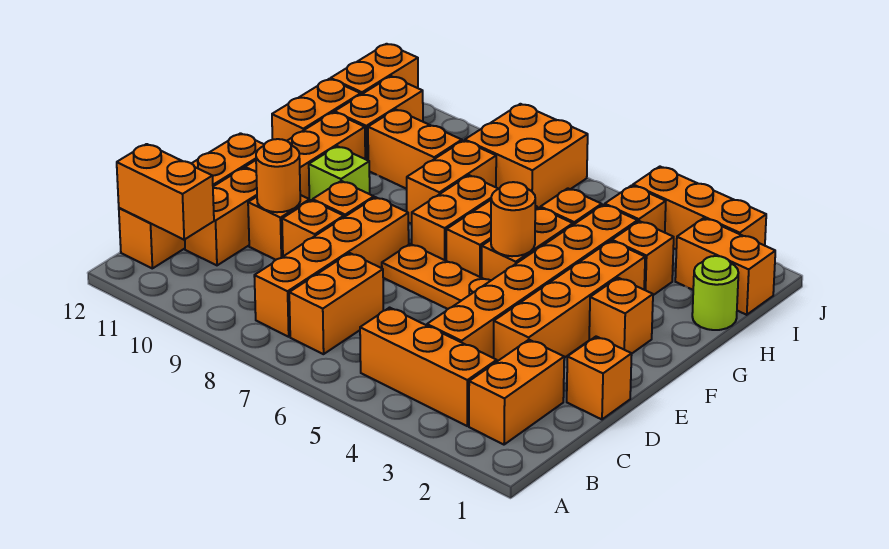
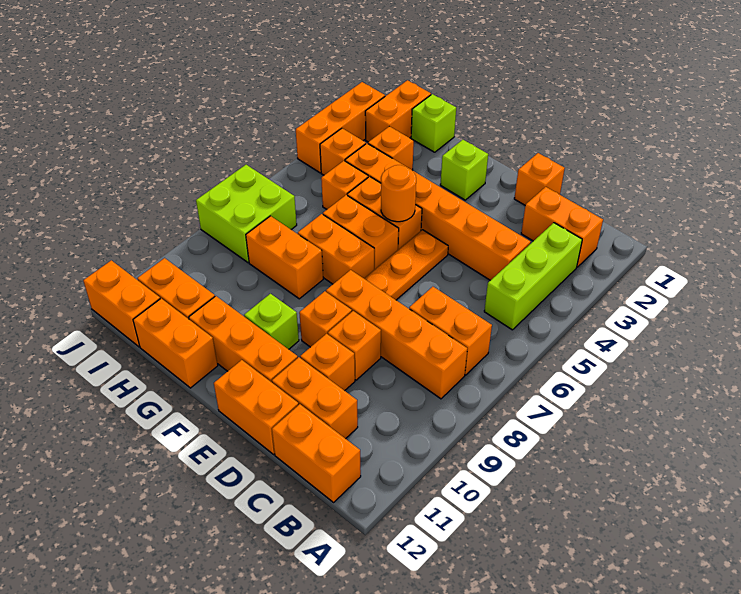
orange 1x3 brick [360,308,497,426] -> lime 1x3 brick [484,223,582,330]
orange 1x2 brick [117,144,214,240] -> none
orange 1x4 brick [494,241,645,361] -> none
orange 1x1 round brick [256,139,300,212] -> none
orange 1x1 brick [589,278,653,353] -> lime 1x1 brick [440,140,488,200]
lime 1x1 round brick [692,256,738,330] -> lime 1x1 brick [411,94,456,152]
orange 1x2 brick [368,109,462,189] -> none
orange 2x2 brick [465,104,588,208] -> lime 2x2 brick [196,165,297,263]

